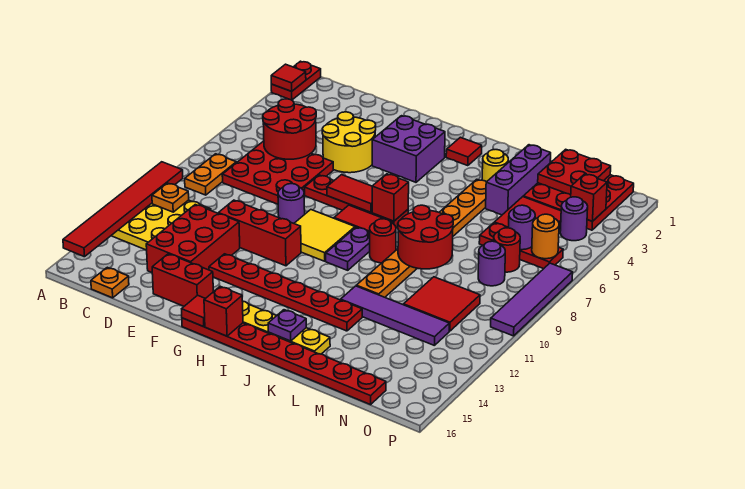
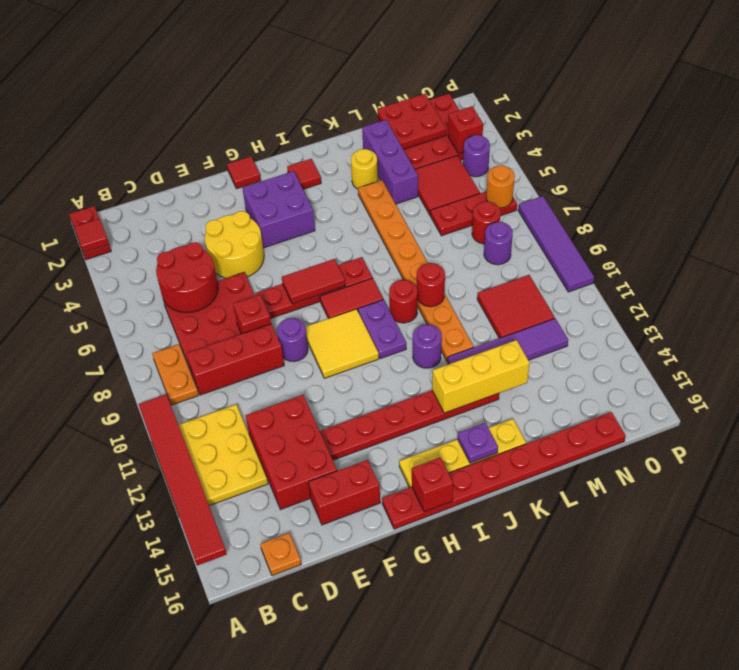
orange 1x1 plate [152,183,189,212] -> none
red 1x3 brick [218,200,301,266] -> red 1x3 brick moved to [187,324,284,395]
red 1x1 tile [182,295,205,327] -> red 1x1 tile moved to [227,156,261,189]
red 1x1 brick [372,174,409,221] -> red 1x1 brick moved to [233,295,271,334]
none -> yellow 1x3 brick [432,340,530,413]
red 2x2 round brick [398,205,453,269] -> red 1x1 round brick [417,263,445,307]
purple 1x1 round brick [509,205,535,250] -> purple 1x1 round brick moved to [413,324,442,368]

